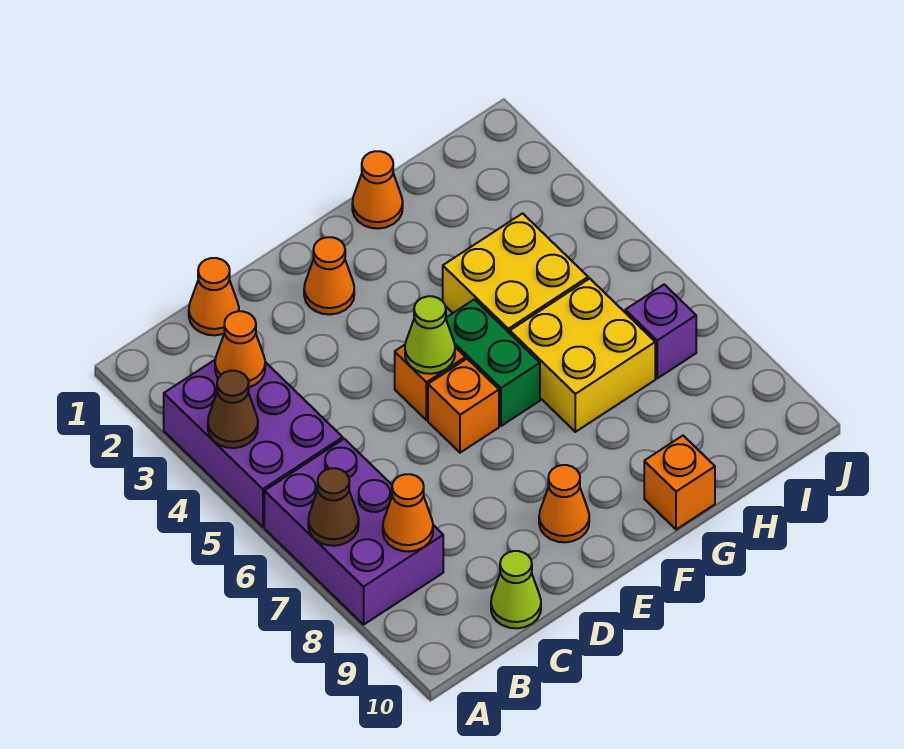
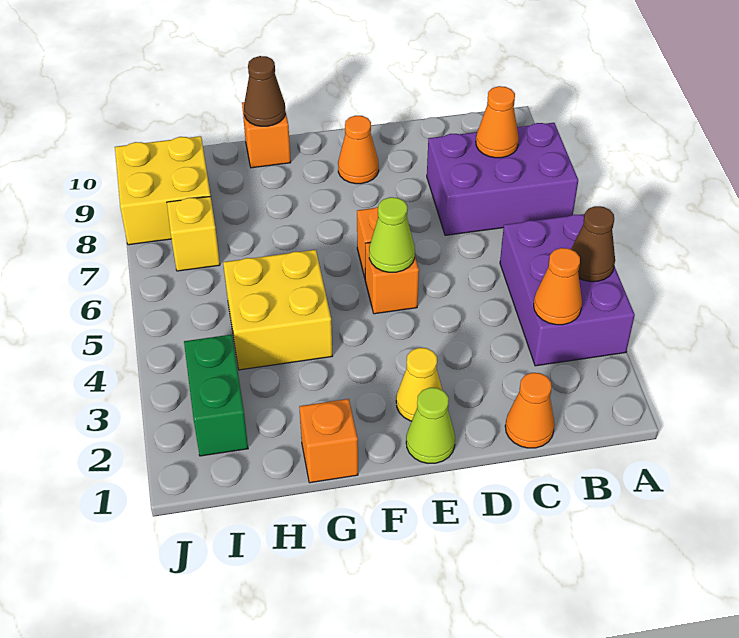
purple 2x3 brick [264,439,443,625] -> purple 2x3 brick turned to [427,123,578,235]
brown 1x1 cone [308,468,359,546] -> brown 1x1 cone moved to [244,56,285,126]
lime 1x1 cone [491,551,541,628] -> lime 1x1 cone moved to [406,388,455,463]
orange 1x1 cone [304,237,354,315] -> yellow 1x1 cone [396,348,442,421]
green 1x2 brick [446,299,540,426] -> green 1x2 brick moved to [184,335,248,456]
orange 1x1 cone [352,151,403,229] -> orange 1x1 brick [299,399,358,483]
yellow 2x2 brick [510,279,655,432] -> yellow 2x2 brick moved to [115,136,211,245]
purple 1x1 brick [625,284,696,378] -> yellow 1x1 brick [167,196,220,271]

